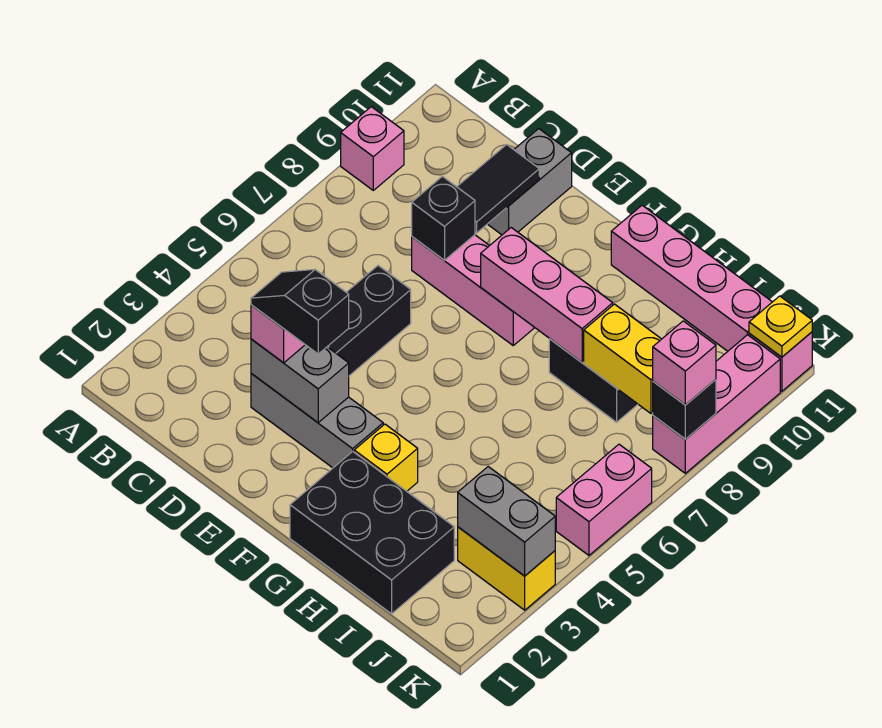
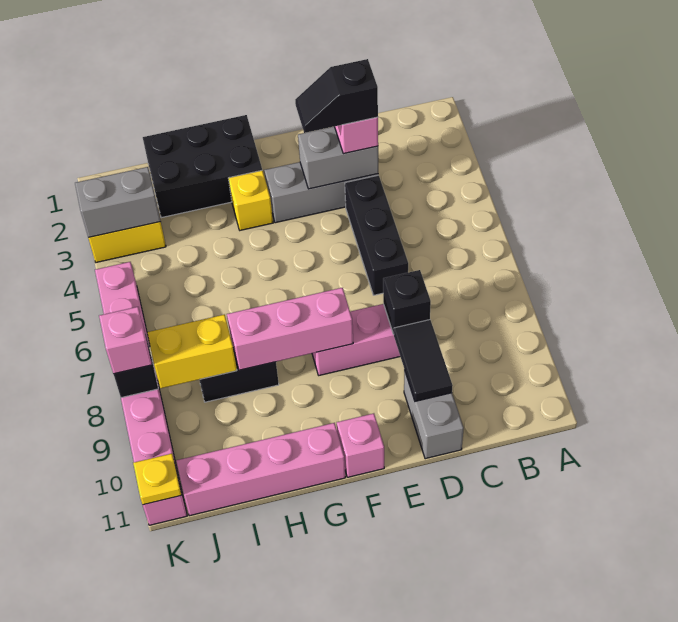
pink 1x1 brick [341,107,404,190] -> pink 1x1 brick moved to [337,413,384,477]
black 1x2 slope [251,269,349,354] -> black 1x2 slope turned to [295,59,378,133]

